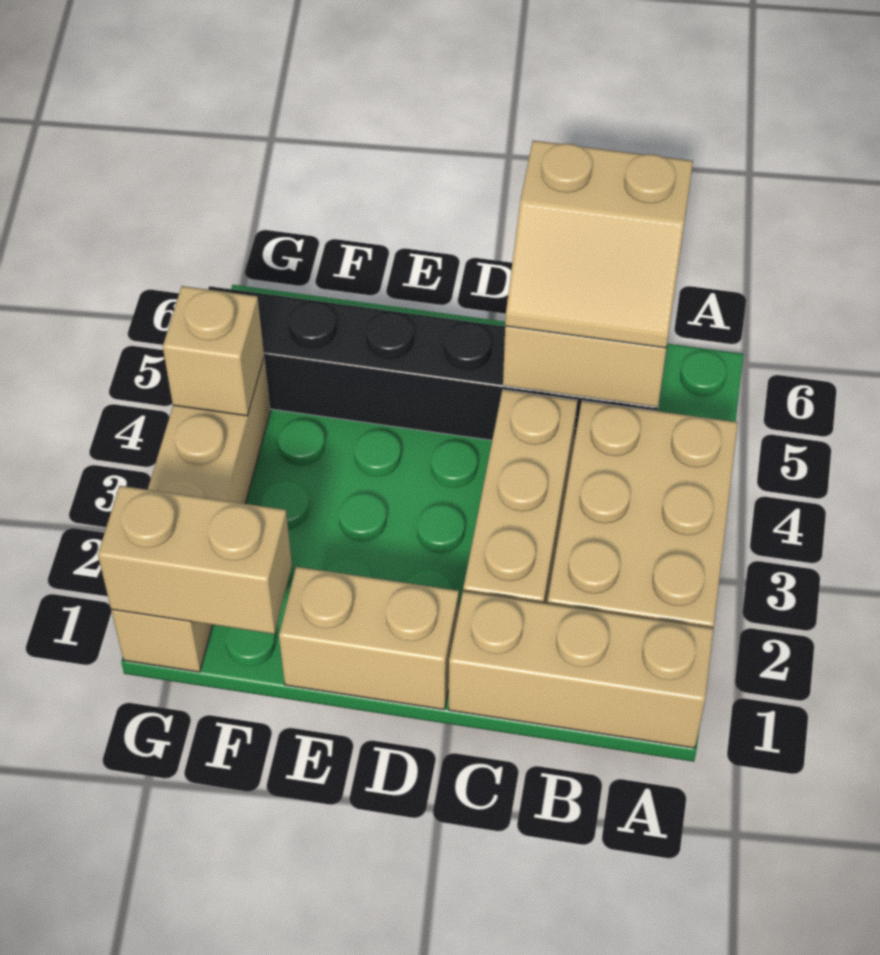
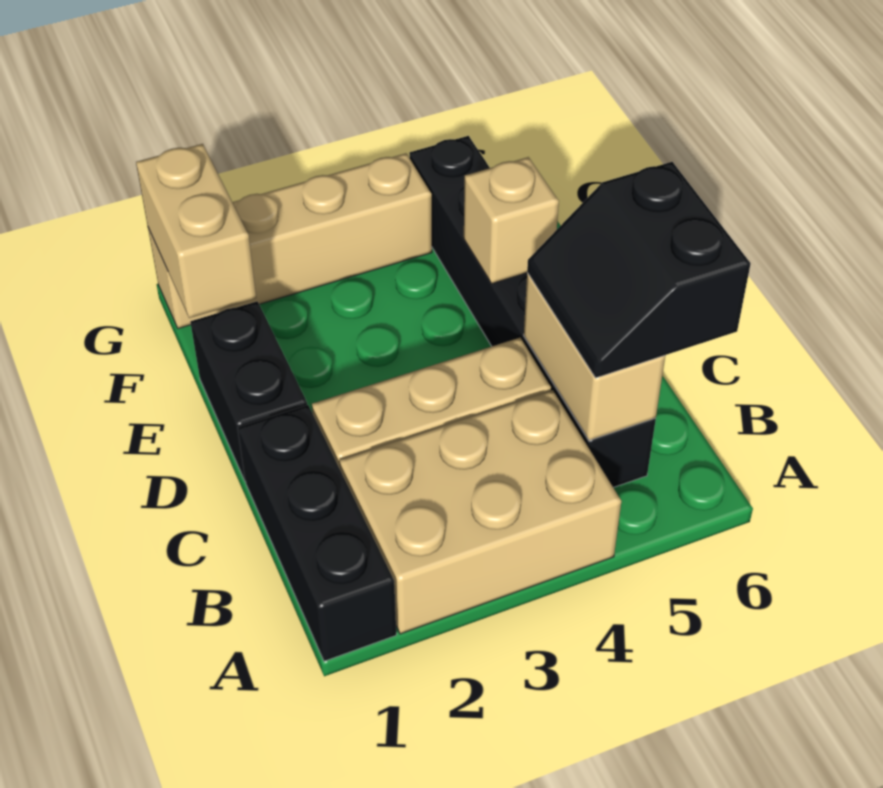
tan 1x3 brick [449,591,713,748] -> black 1x3 brick [238,405,396,661]
tan 2x2 slope [505,141,693,348] -> black 2x2 slope [527,162,751,378]
tan 1x2 brick [279,567,459,710] -> black 1x2 brick [190,301,307,481]
tan 1x1 brick [163,286,264,416] -> tan 1x1 brick moved to [464,157,559,284]

